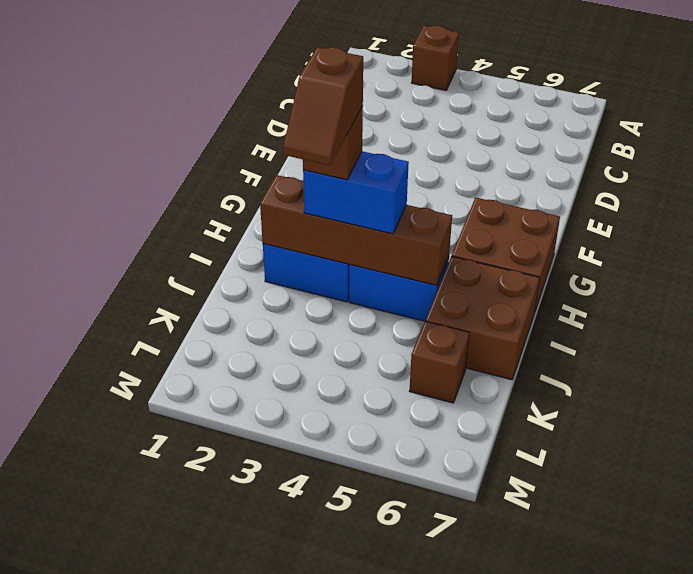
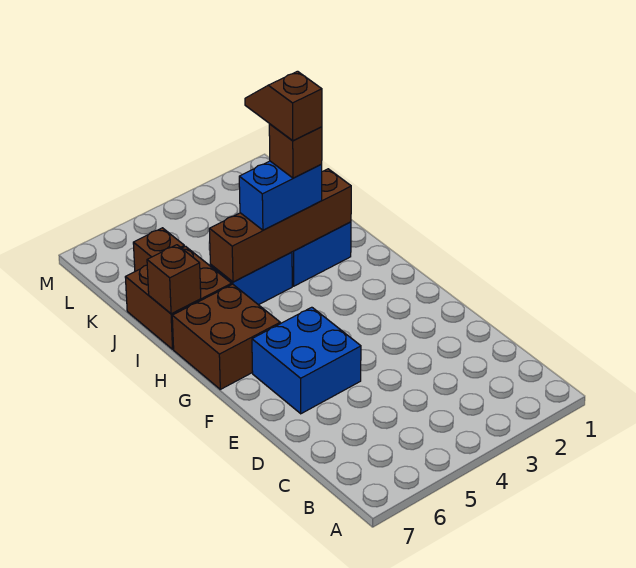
brown 1x1 brick [412,26,459,90] -> brown 1x1 brick moved to [147,245,201,314]
none -> blue 2x2 brick [252,307,361,414]

